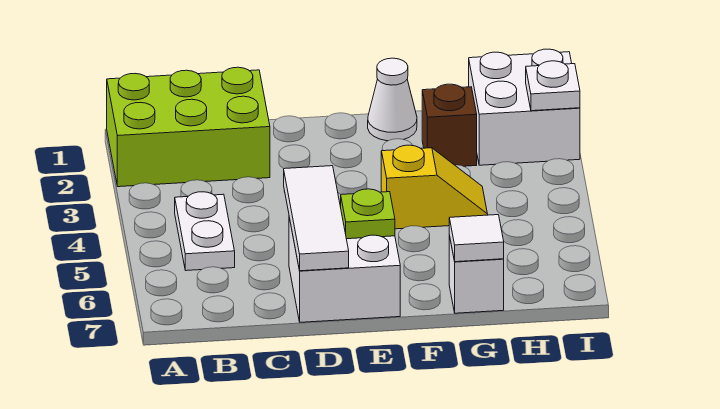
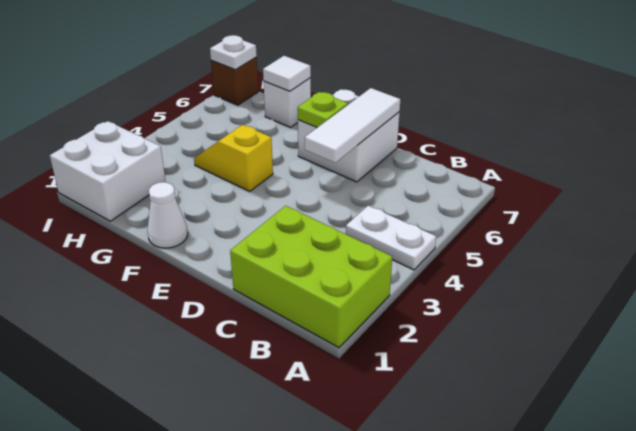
white 1x2 plate [175,192,235,271] -> white 1x2 plate turned to [346,205,436,270]
brown 1x1 brick [422,84,477,166] -> brown 1x1 brick moved to [211,58,258,105]
white 1x1 plate [526,61,580,111] -> white 1x1 plate moved to [210,35,257,70]

